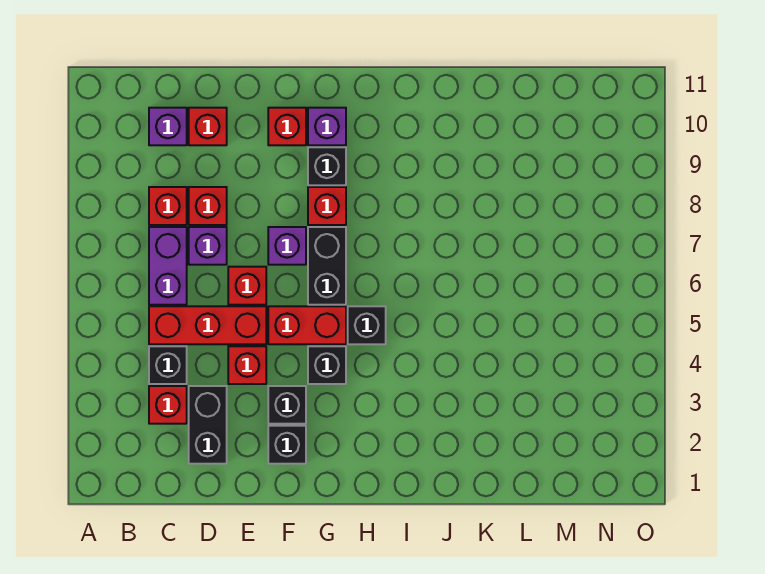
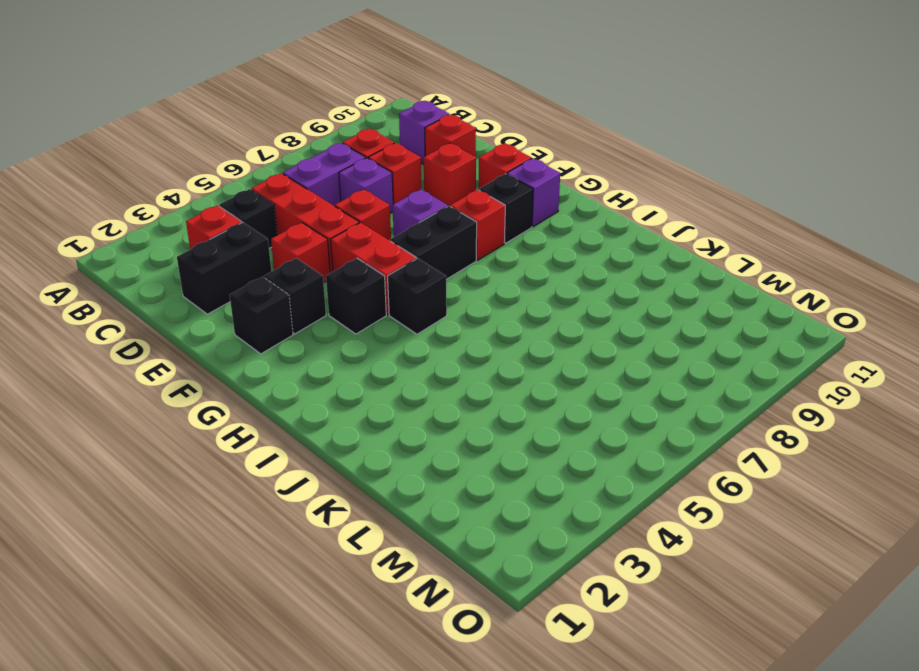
none -> red 1x1 brick [424,143,476,206]

